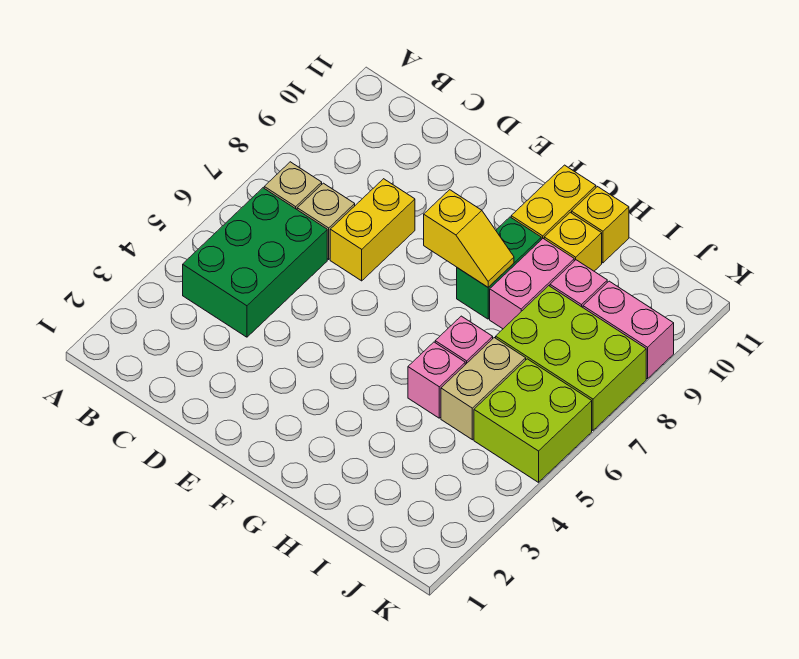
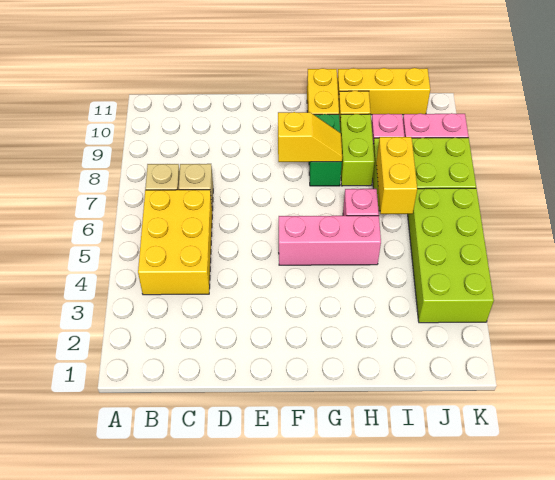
green 2x3 brick [183,188,327,337] -> yellow 2x3 brick [138,190,212,295]
yellow 1x2 brick [330,179,415,281] -> yellow 1x2 brick moved to [376,137,417,214]
pink 1x1 brick [408,342,465,418] -> pink 1x3 brick [279,216,381,265]
pink 1x2 brick [490,239,574,329] -> lime 1x2 brick [340,114,375,186]
yellow 1x1 brick [572,187,629,263] -> yellow 1x3 brick [337,68,430,115]
tan 1x2 brick [441,338,526,440] -> none
lime 2x2 brick [474,359,592,482] -> lime 2x4 brick [408,188,494,323]

